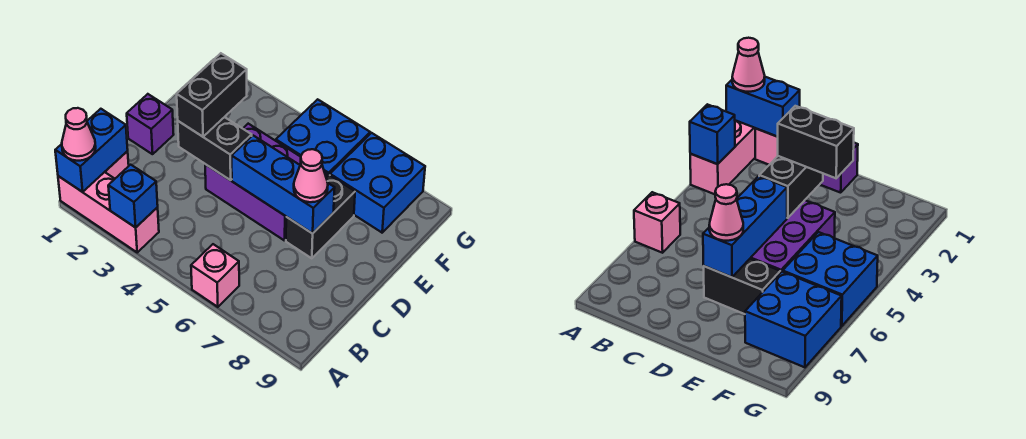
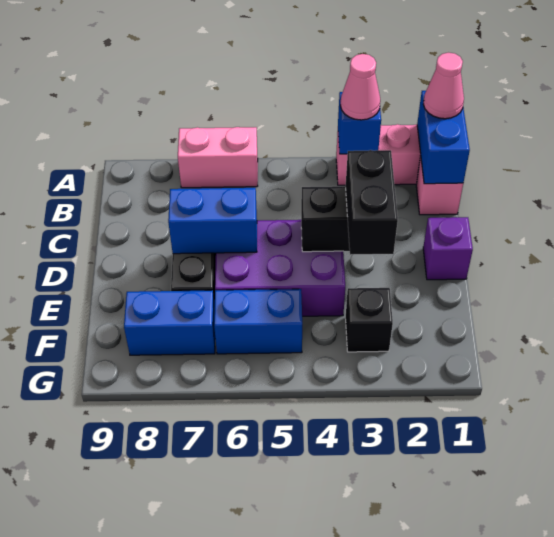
pink 1x1 brick [191,244,239,307] -> pink 1x2 brick [178,127,258,188]
blue 1x3 brick [232,136,335,234] -> blue 1x2 brick [168,188,257,254]
pink 1x1 cone [294,149,328,202] -> pink 1x1 cone moved to [340,54,380,120]
none -> black 1x1 brick [346,288,393,352]
blue 2x2 brick [276,99,370,175] -> blue 1x2 brick [214,289,302,354]
blue 2x2 brick [330,133,425,233] -> blue 1x2 brick [124,290,215,355]

